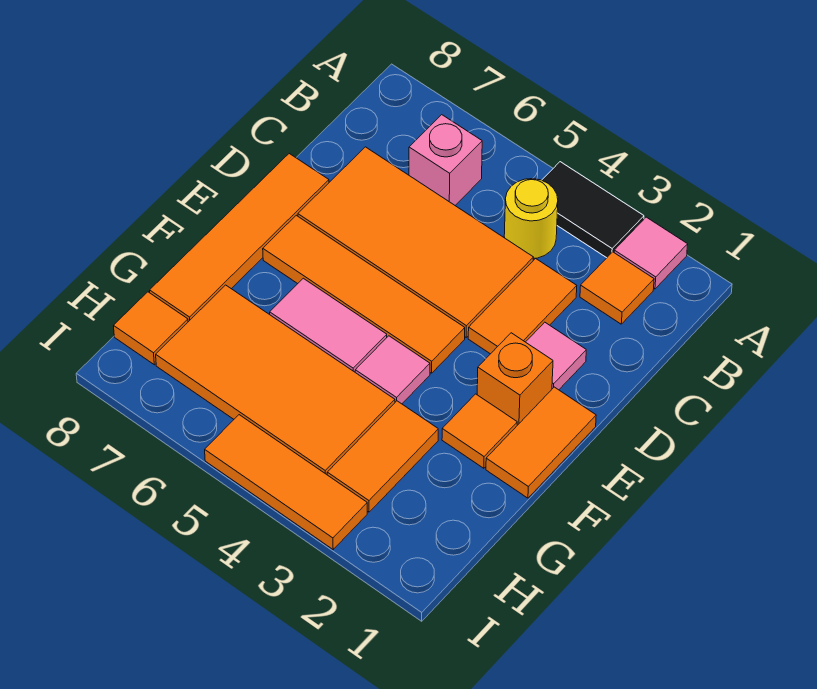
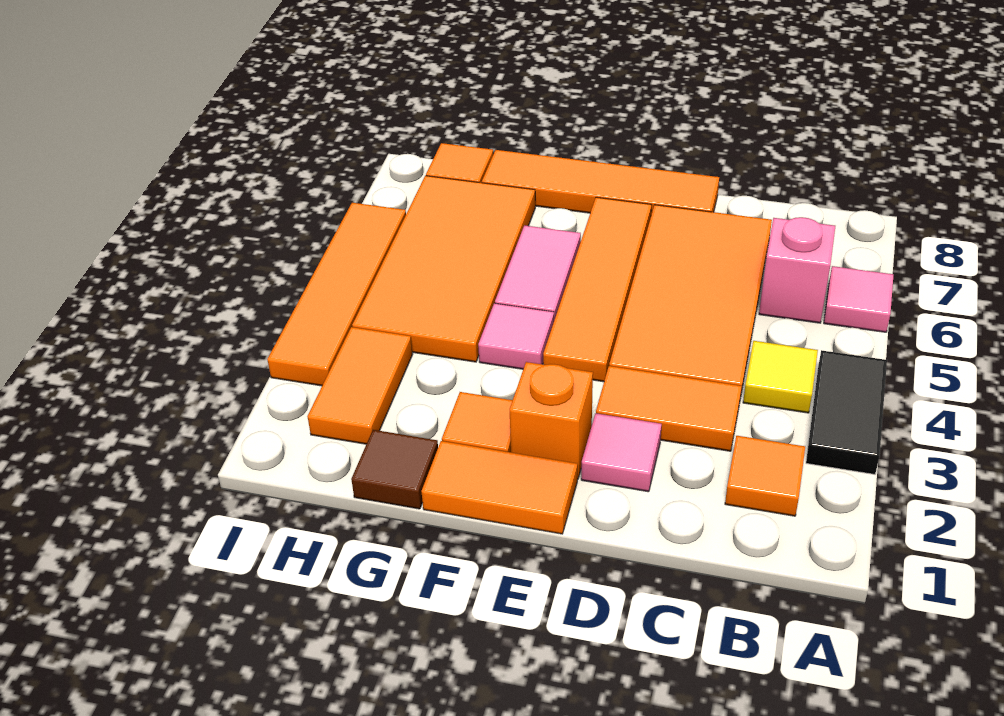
pink 1x1 tile [614,217,688,289] -> pink 1x1 tile moved to [824,266,893,332]
yellow 1x1 round brick [504,179,558,259] -> yellow 1x1 tile [743,341,818,413]
none -> brown 1x1 tile [351,430,438,509]
orange 1x2 tile [327,401,438,512] -> orange 1x2 tile turned to [308,327,412,444]
orange 1x3 tile [205,415,367,549] -> orange 1x4 tile [267,203,406,386]

